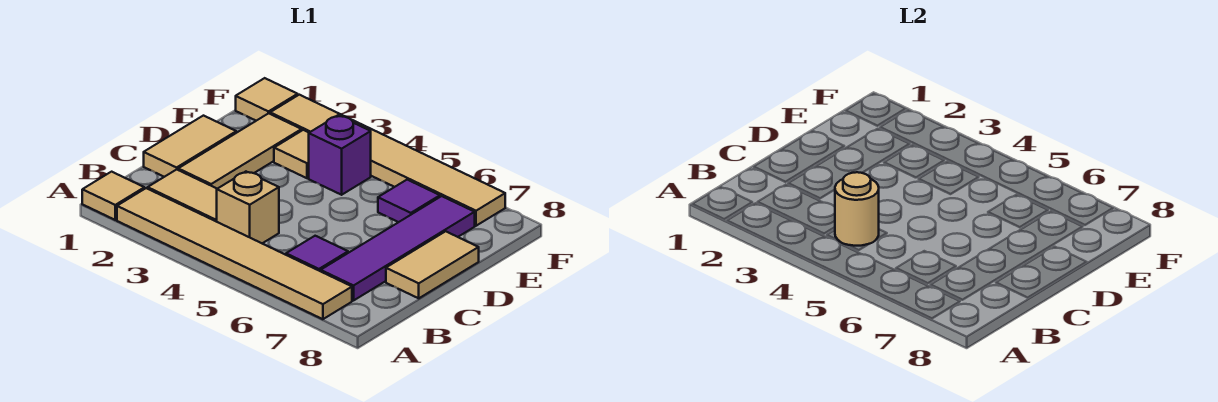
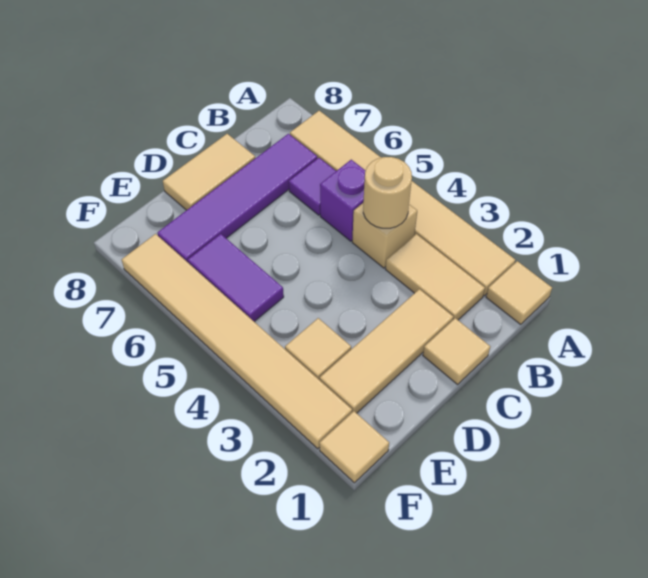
tan 1x2 tile [144,116,236,177] -> tan 1x1 tile [423,318,490,384]
purple 1x1 brick [309,115,371,195] -> purple 1x1 brick moved to [320,160,366,241]
purple 1x1 tile [378,180,440,222] -> purple 1x2 tile [188,234,284,322]

